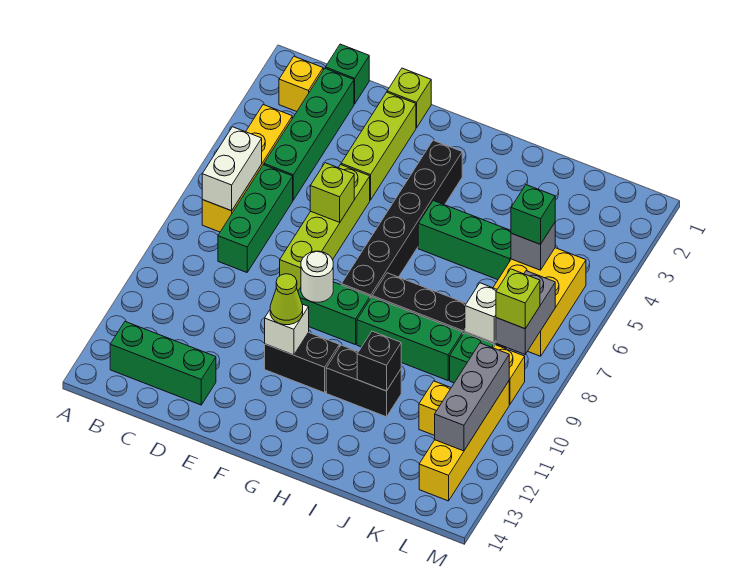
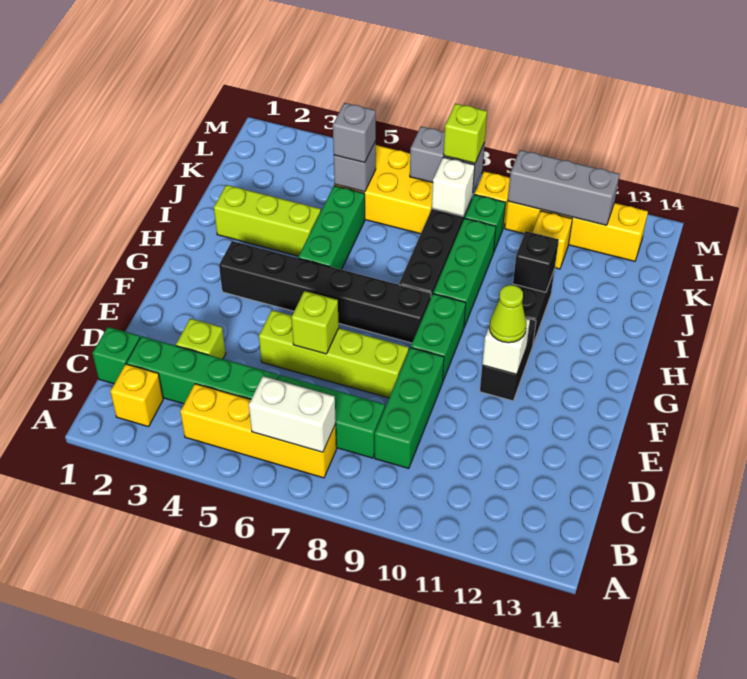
green 1x3 brick [110,322,216,405] -> green 1x3 brick moved to [375,348,444,469]
lime 1x1 brick [387,68,431,128] -> lime 1x1 brick moved to [176,318,226,359]
lime 1x3 brick [341,92,416,200] -> lime 1x3 brick moved to [214,185,321,256]
white 1x1 round brick [301,251,333,302] -> none
green 1x1 brick [511,185,555,244] -> grey 1x1 brick [333,103,376,163]

